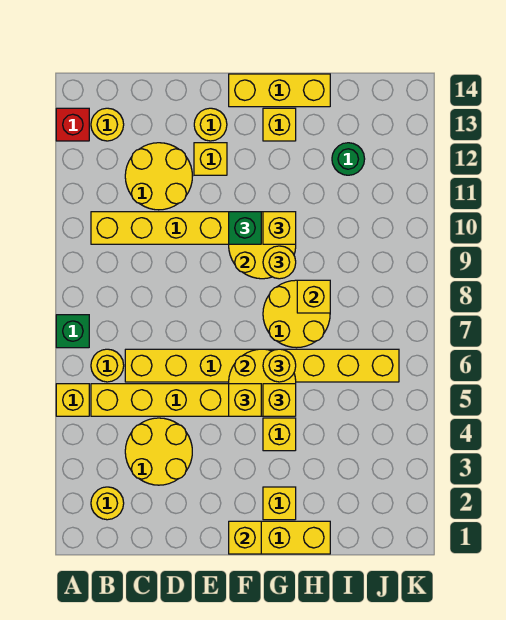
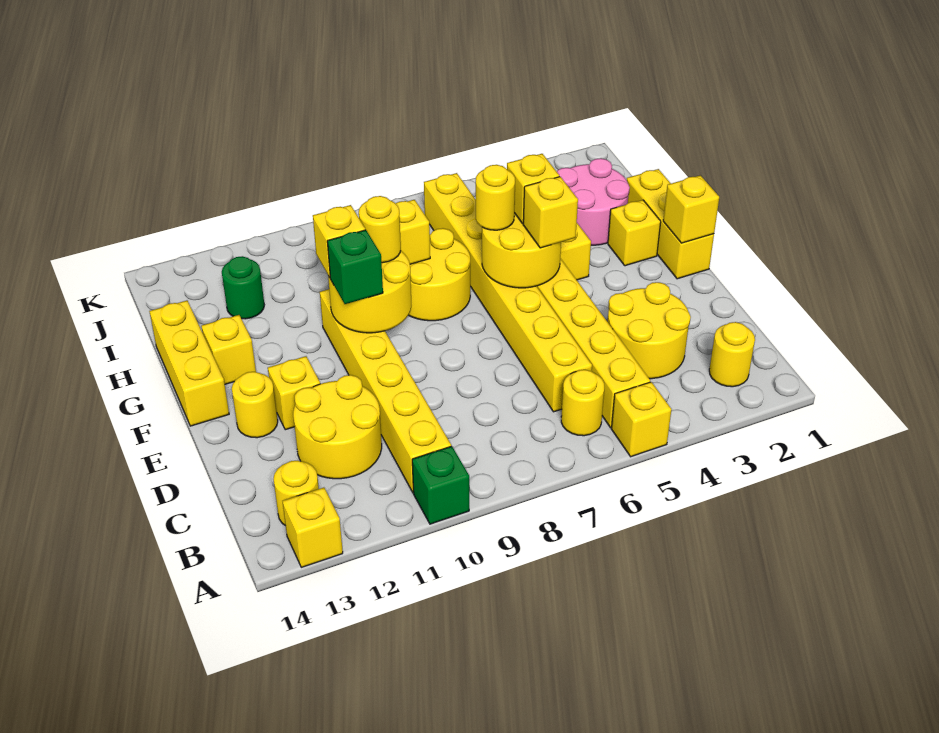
green 1x1 brick [56,315,89,348] -> green 1x1 brick moved to [412,446,469,524]
red 1x1 brick [56,108,89,141] -> yellow 1x1 brick [283,488,343,567]
none -> pink 2x2 round brick [557,158,630,245]

